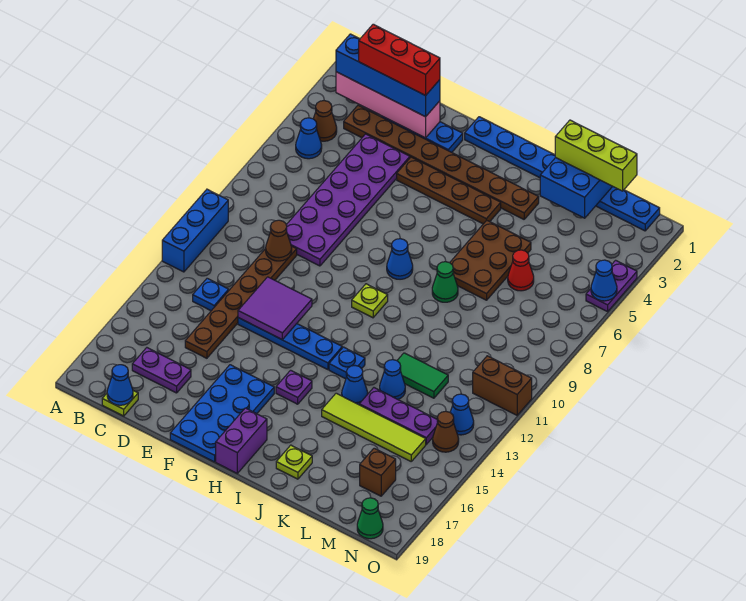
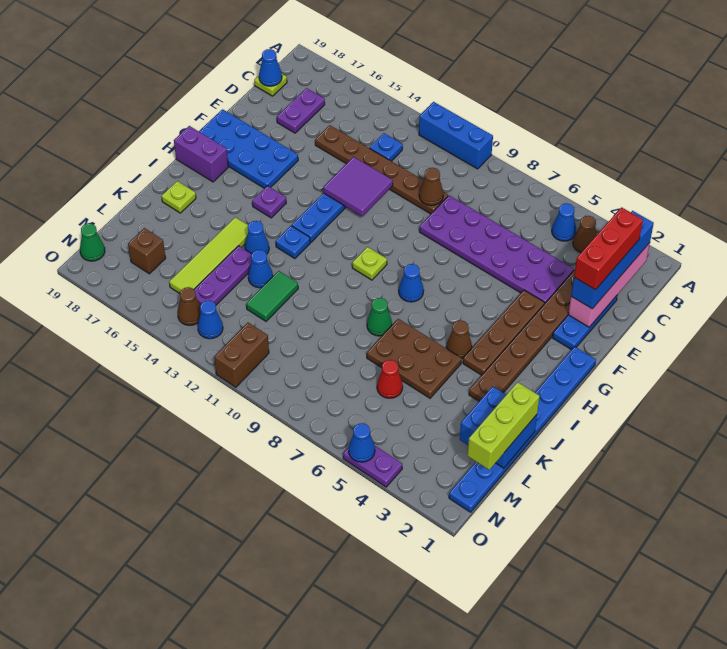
none -> brown 1x1 cone [446,320,472,358]

